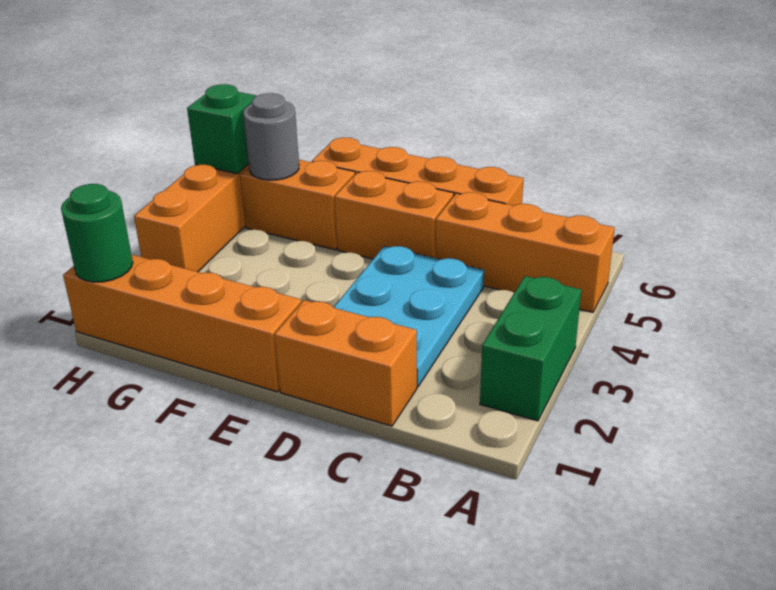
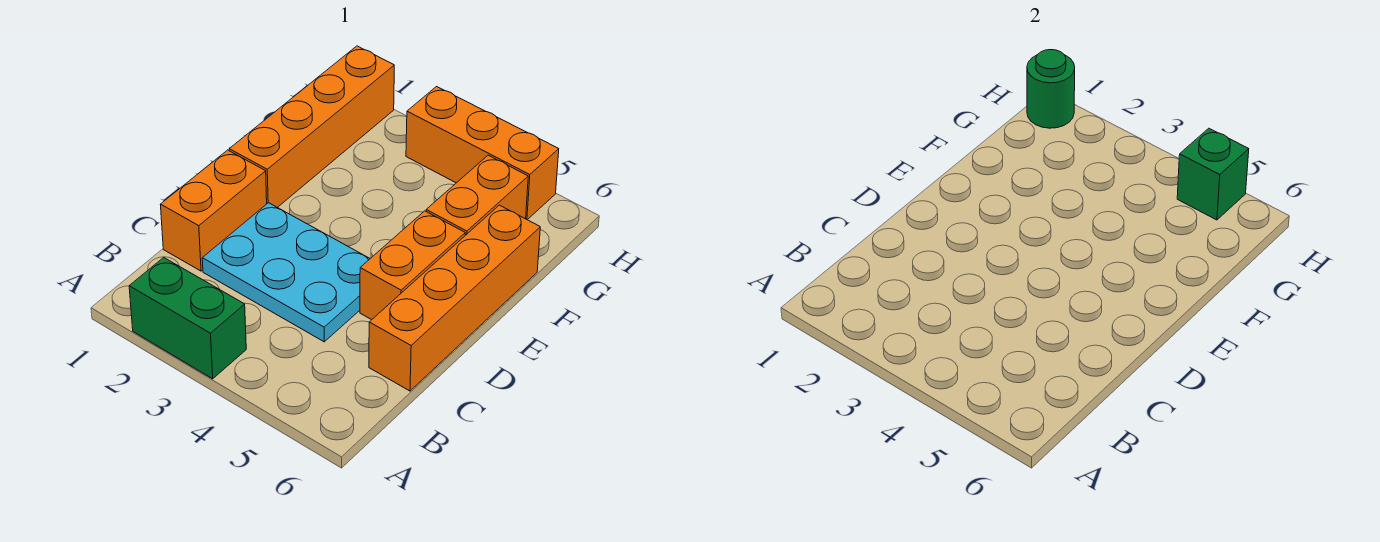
orange 1x3 brick [436,192,615,312] -> none
grey 1x1 round brick [243,93,299,180] -> none

